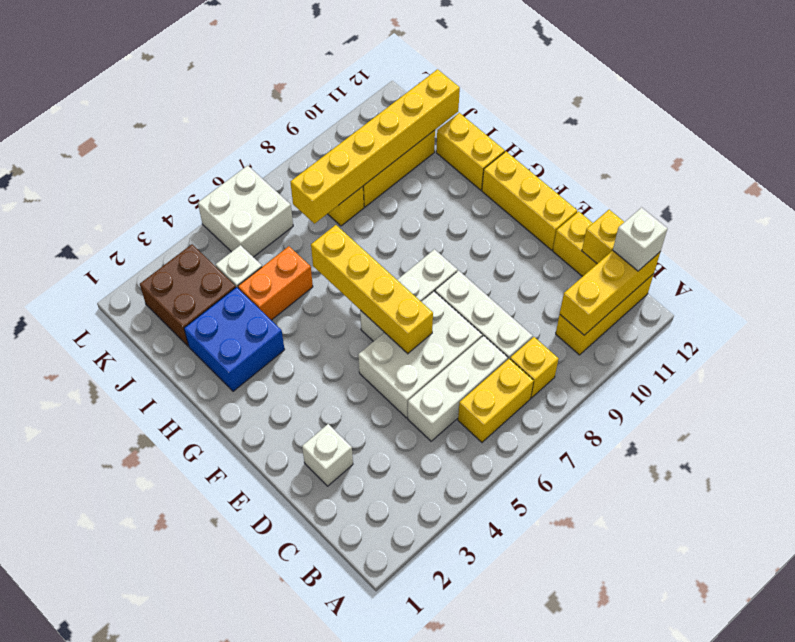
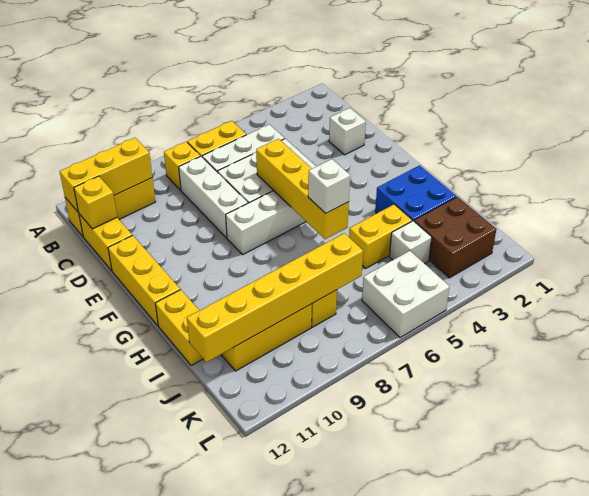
white 1x1 brick [613,207,668,271] -> white 1x1 brick moved to [308,159,350,213]
orange 1x2 brick [238,246,313,320] -> yellow 1x2 brick [349,204,412,268]

